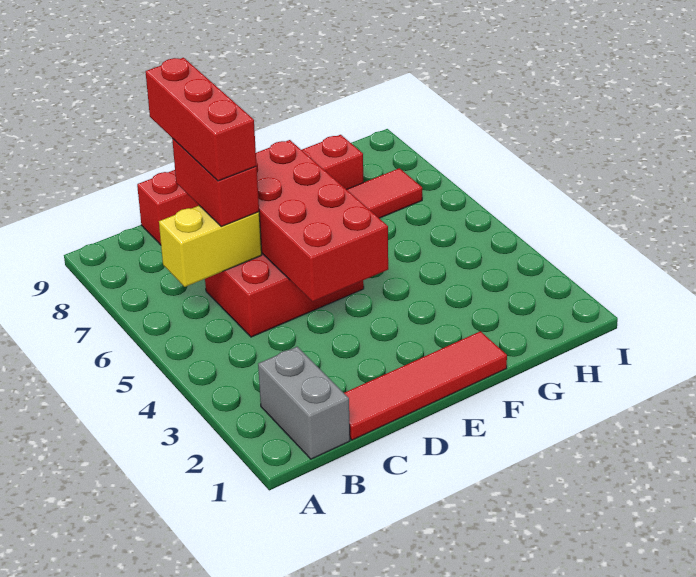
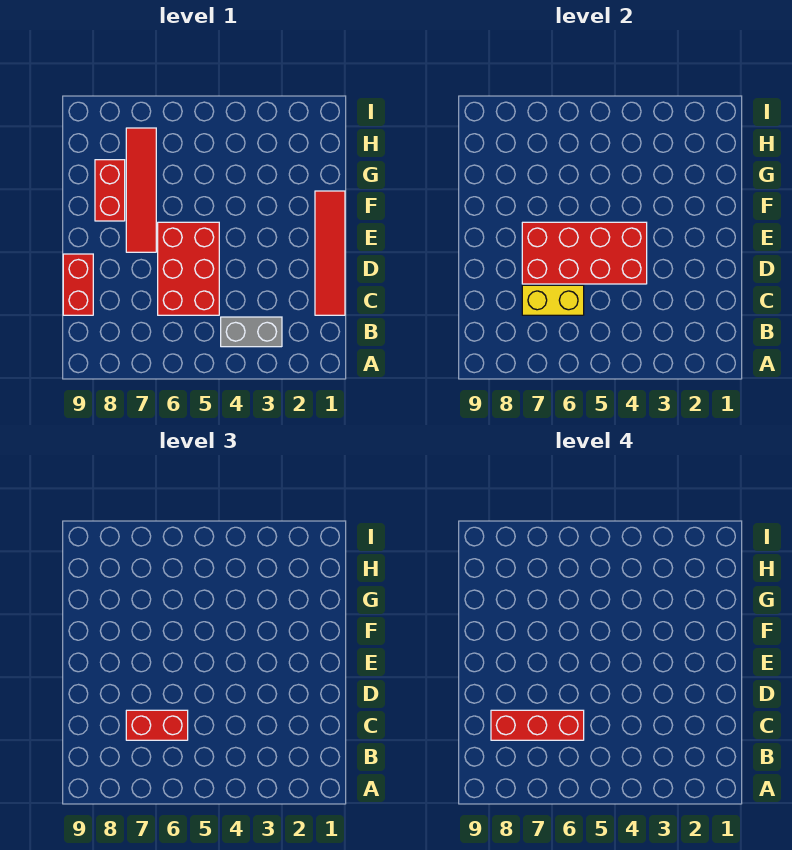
grey 1x2 brick [258,347,350,459] -> grey 1x2 brick moved to [221,317,282,347]
yellow 1x2 brick [159,206,262,287] -> yellow 1x2 brick turned to [522,285,584,315]

